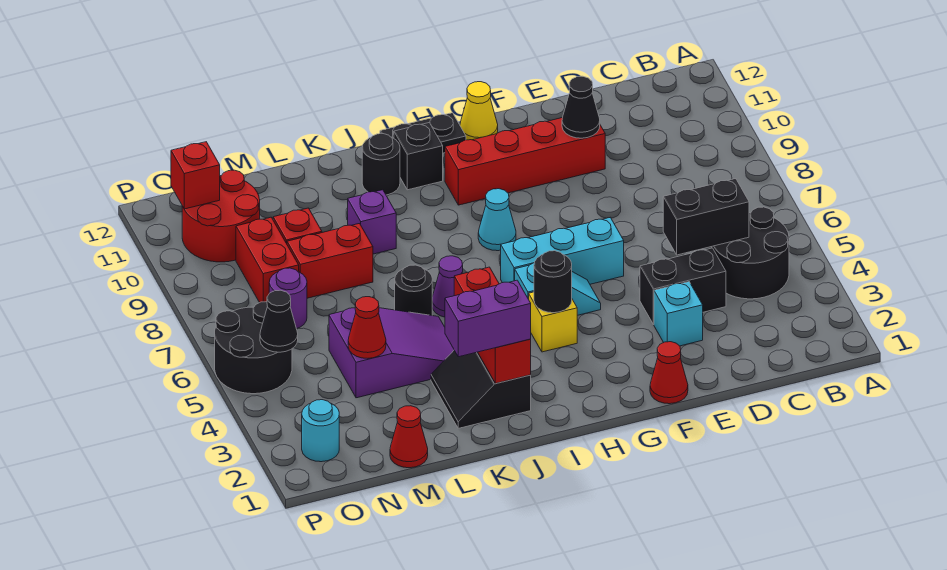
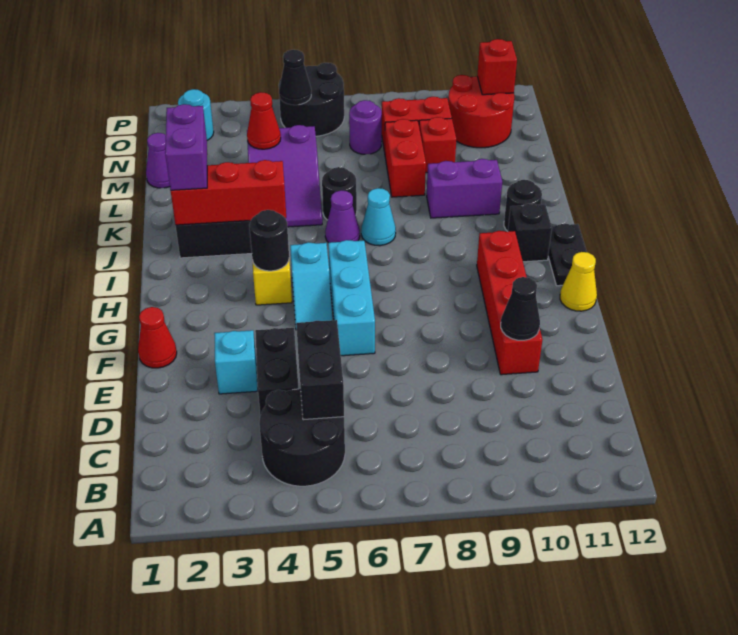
cyan 1x1 cone [478,189,516,251] -> cyan 1x1 cone moved to [361,188,396,246]
purple 1x1 brick [348,190,396,254] -> purple 1x2 brick [427,159,502,218]
red 1x1 cone [390,406,428,468] -> purple 1x1 cone [146,133,170,188]

